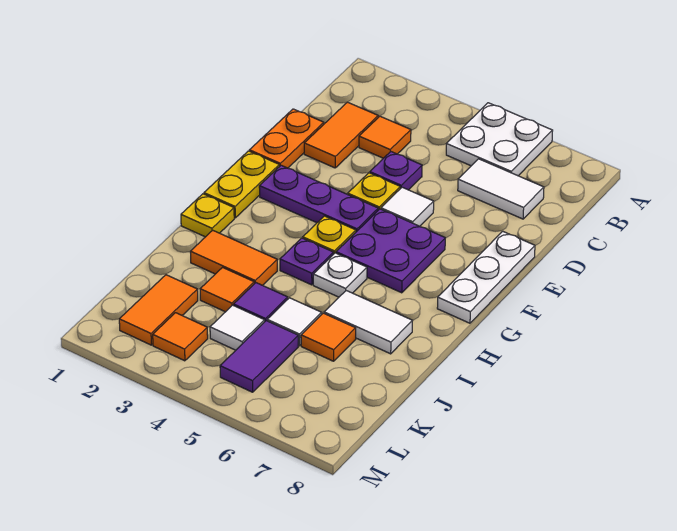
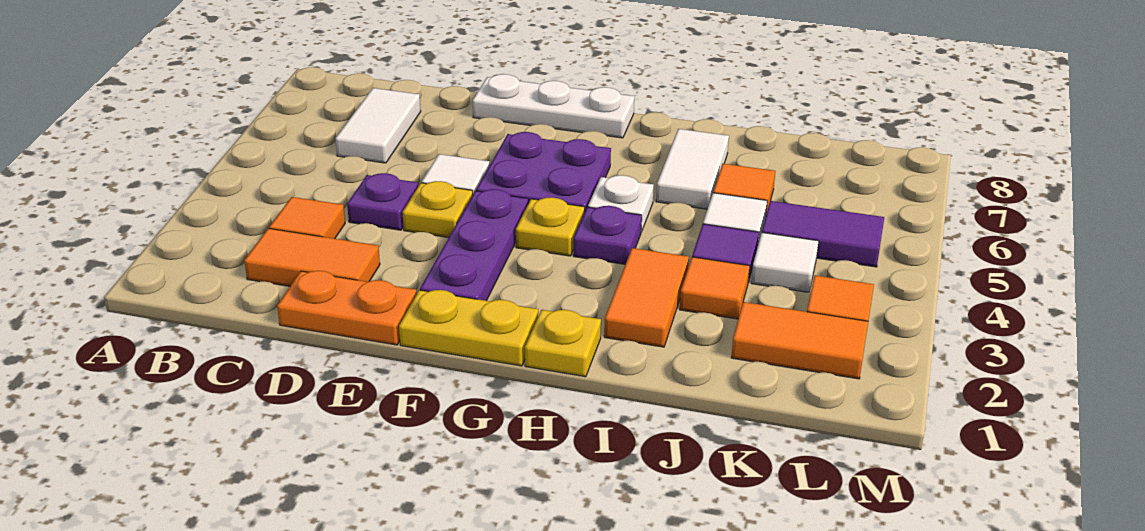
white 2x2 plate [446,103,553,176] -> none

